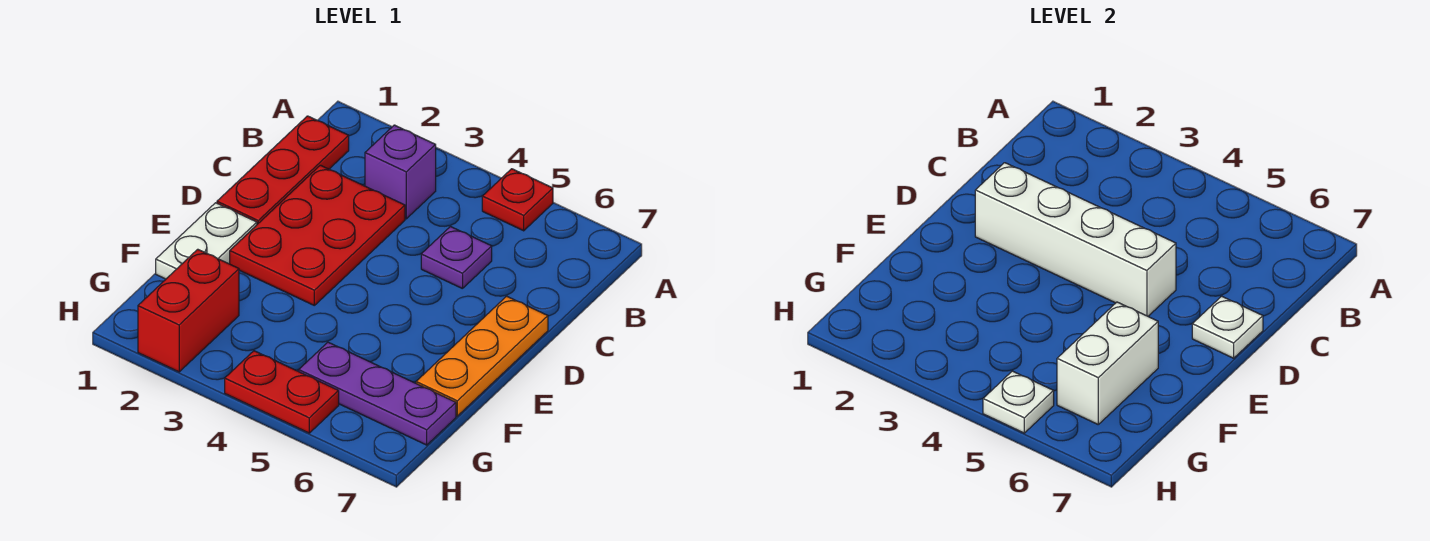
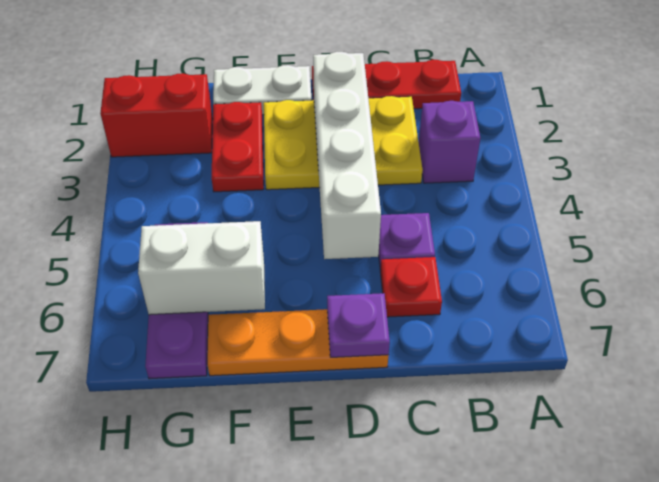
red 1x1 plate [482,169,553,231] -> red 1x1 plate moved to [380,257,442,317]
red 2x3 plate [230,165,405,305] -> yellow 2x3 plate [264,96,423,190]
white 1x1 plate [1192,296,1263,358] -> purple 1x1 plate [327,293,390,357]
red 1x2 plate [225,351,339,433] -> red 1x2 plate moved to [212,102,264,192]
white 1x1 plate [983,371,1054,433] -> none

